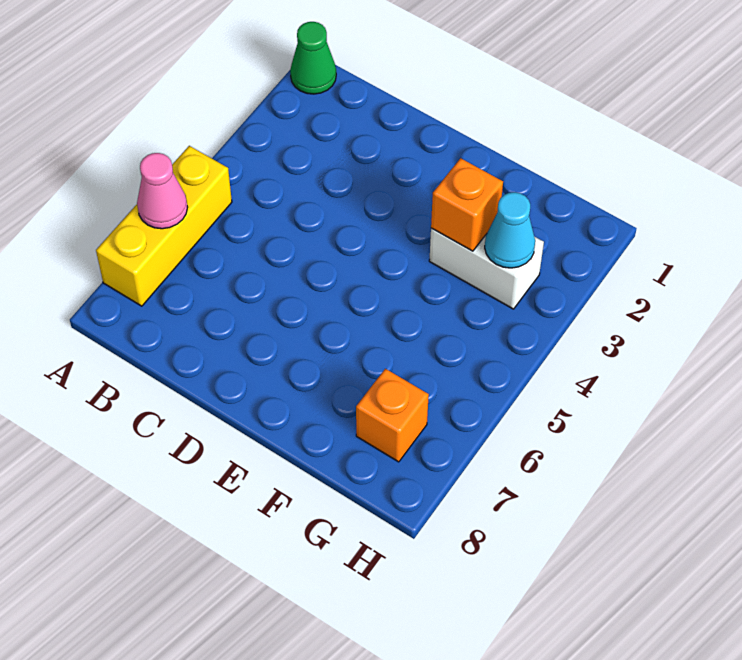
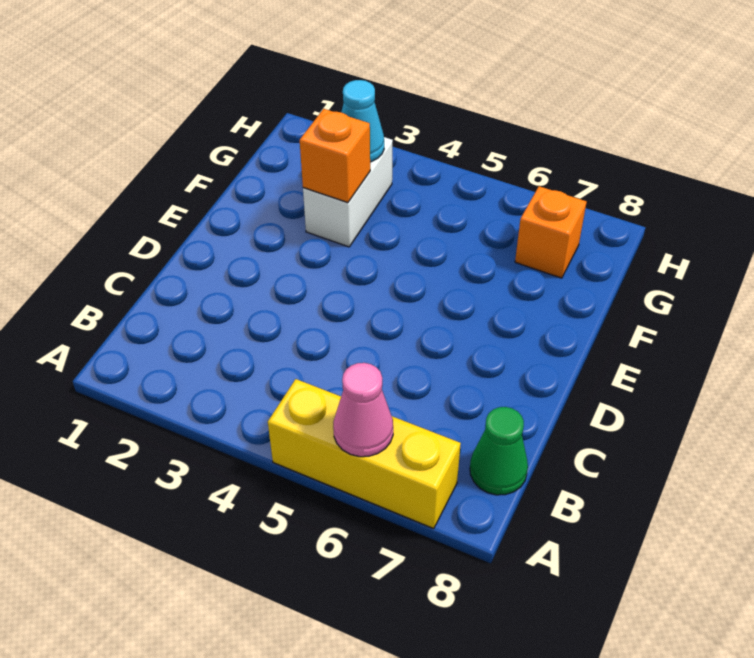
green 1x1 cone [290,22,336,94] -> green 1x1 cone moved to [470,407,528,495]

